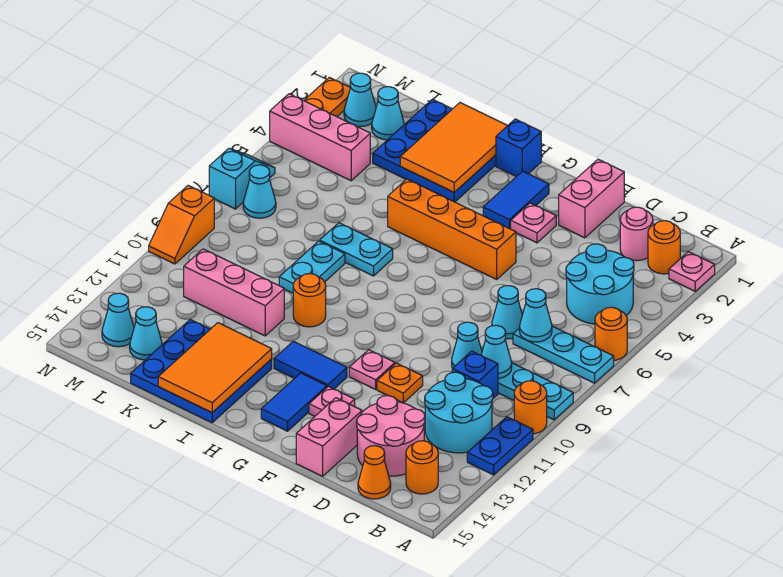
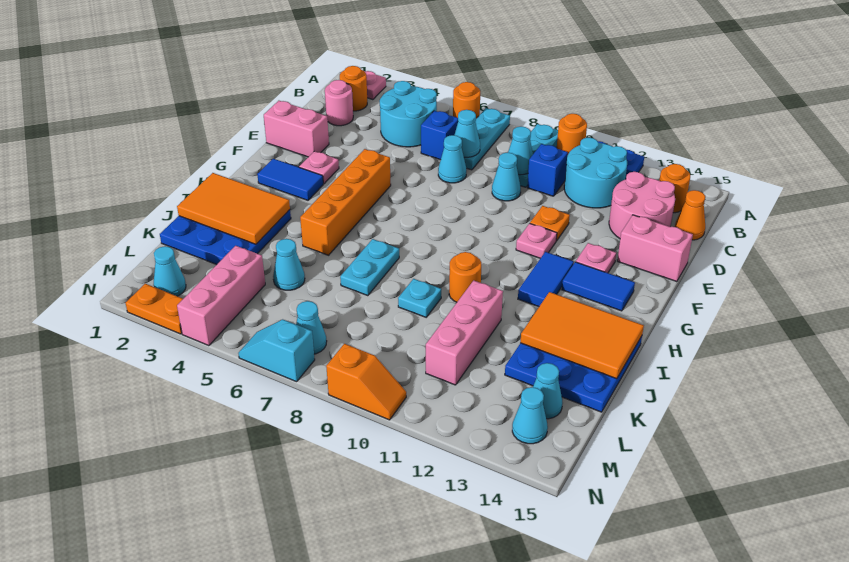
blue 1x1 brick [496,119,541,177] -> blue 1x1 brick moved to [421,111,458,160]
cyan 1x2 plate [279,241,345,293] -> cyan 1x1 plate [398,279,441,317]
cyan 1x1 cone [372,87,404,140] -> cyan 1x1 cone moved to [273,239,305,290]

